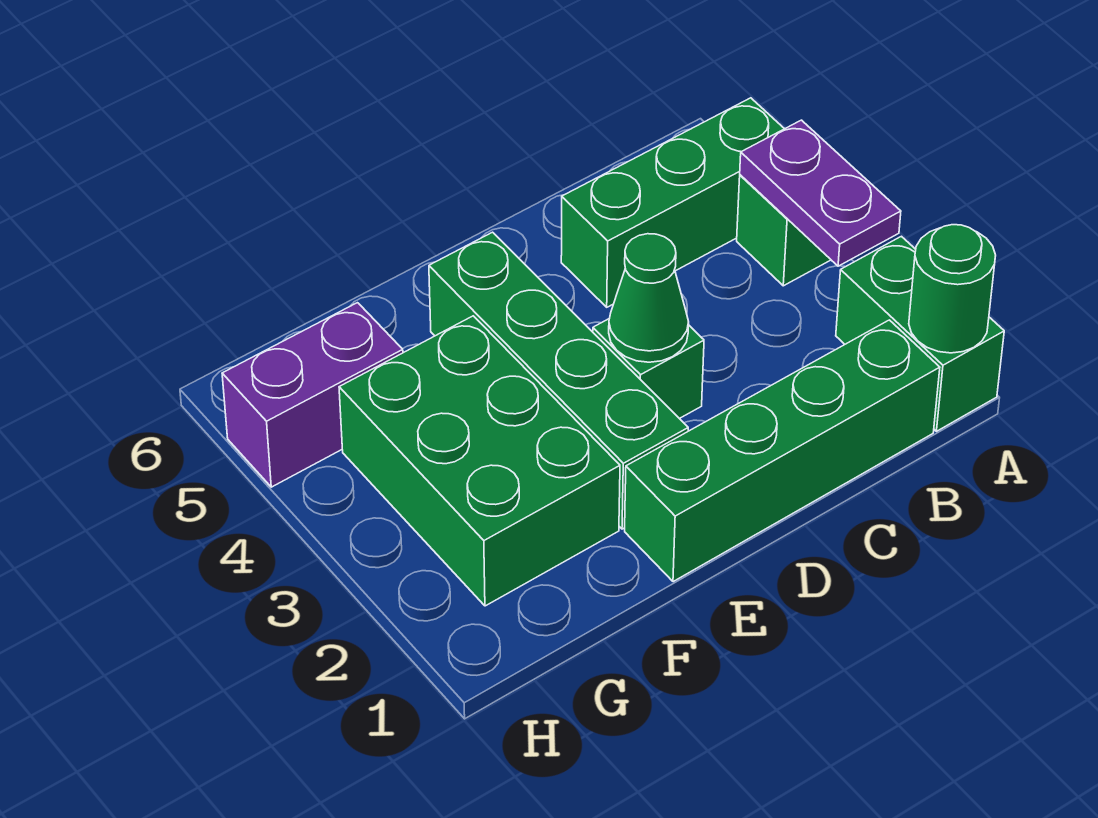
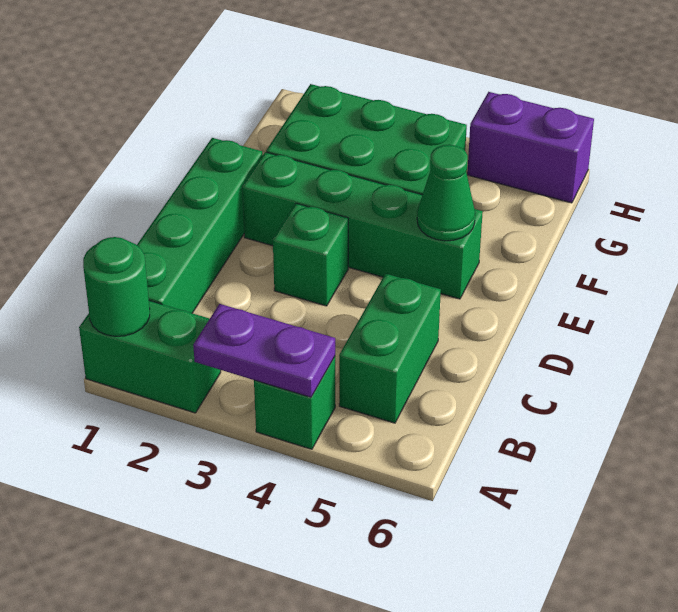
green 1x3 brick [561,98,784,307] -> green 1x2 brick [339,274,441,423]
green 1x1 cone [609,234,689,362] -> green 1x1 cone moved to [417,145,475,241]
purple 1x2 brick [222,303,403,487] -> purple 1x2 brick turned to [467,92,594,203]

